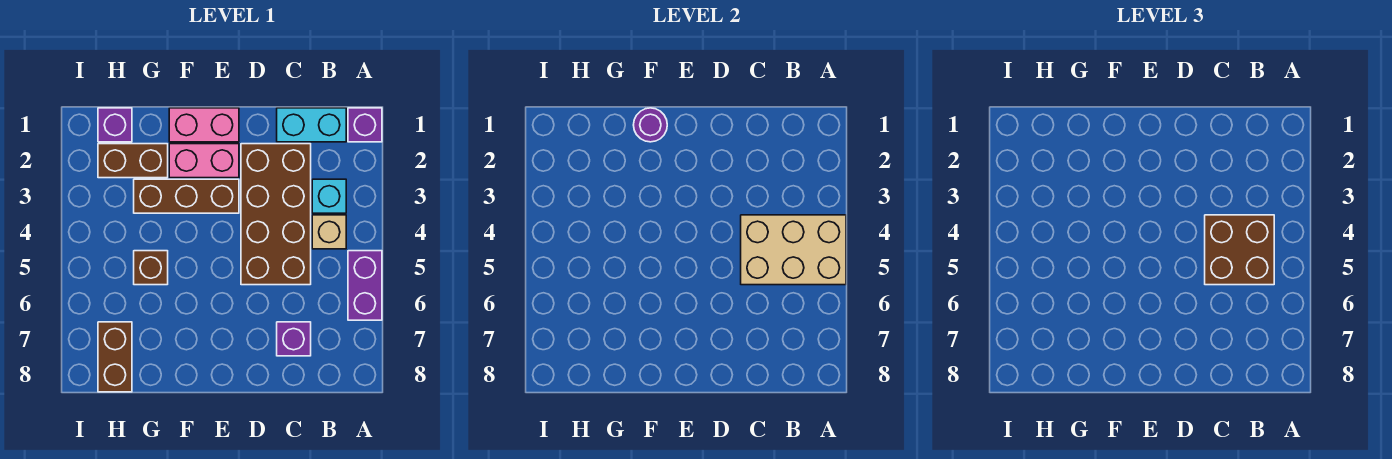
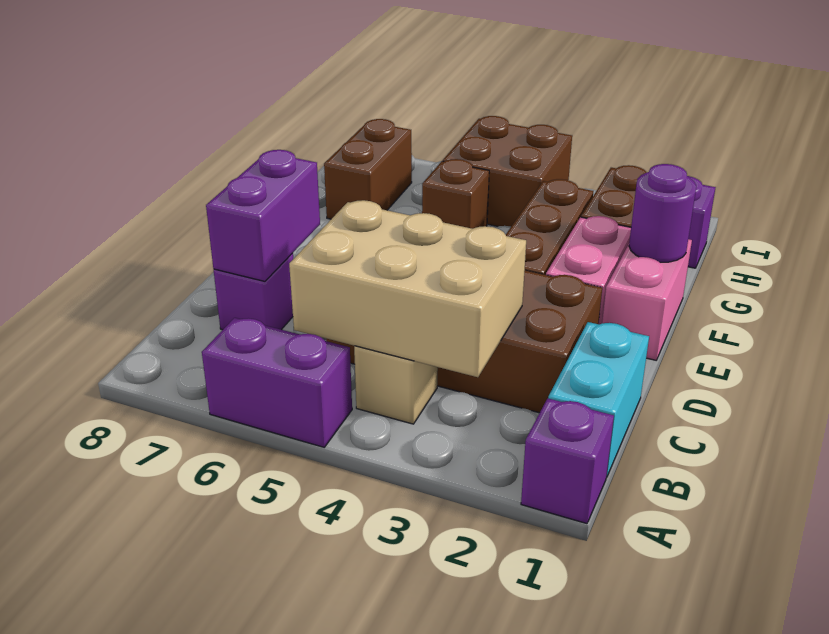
tan 2x3 brick [741,215,846,285] -> tan 2x3 brick turned to [289,200,526,377]
cyan 1x1 brick [312,179,346,213] -> none
brown 2x2 brick [1205,215,1274,285] -> brown 2x2 brick moved to [443,116,572,227]
none -> purple 1x2 brick [206,150,320,281]
brown 1x2 brick [98,322,132,392] -> brown 1x2 brick turned to [324,119,412,219]

